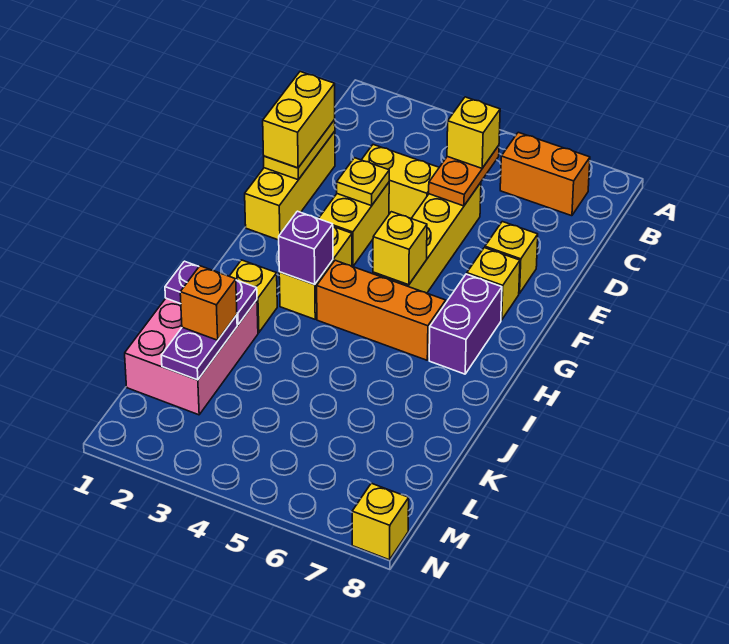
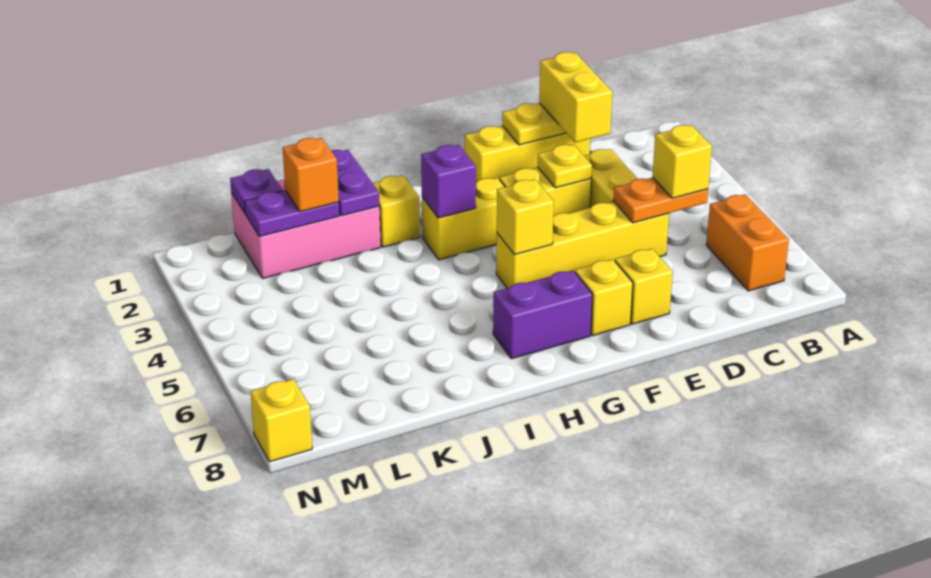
yellow 1x2 brick [263,72,335,168] -> yellow 1x2 brick turned to [539,52,612,142]
orange 1x3 brick [317,260,446,360] -> none
none -> purple 1x1 plate [230,169,283,213]

